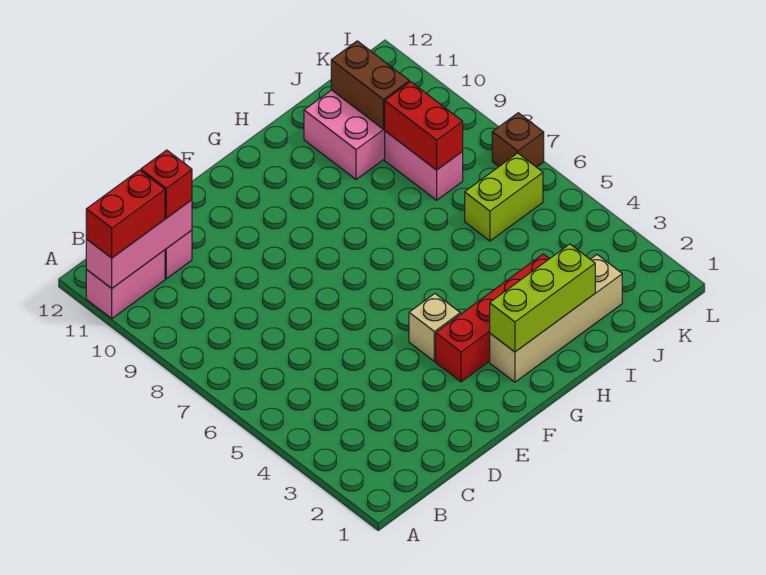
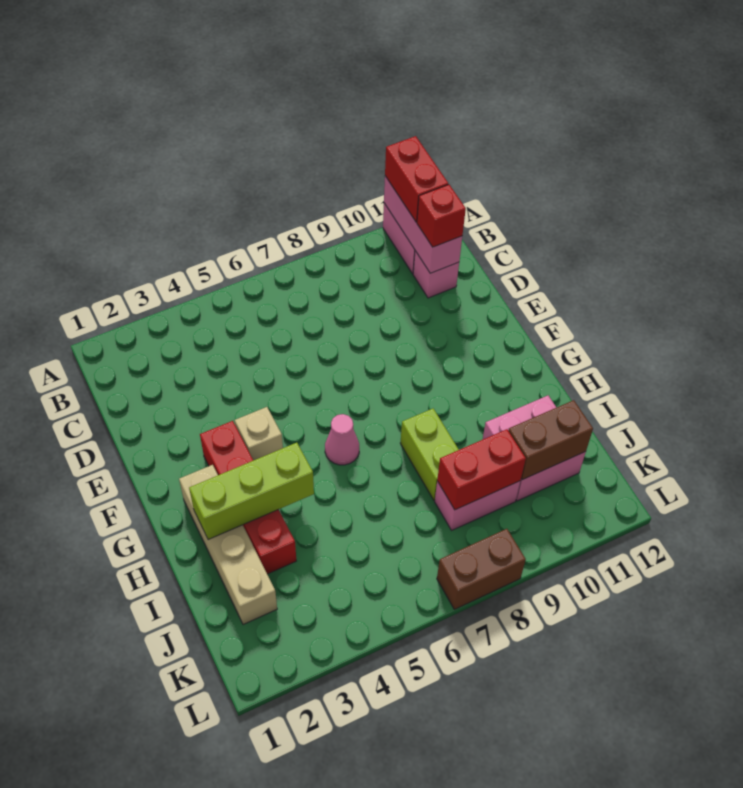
lime 1x3 brick [490,244,595,352] -> lime 1x3 brick turned to [189,443,314,540]
none -> pink 1x1 cone [325,414,359,465]
lime 1x2 brick [465,153,543,241] -> lime 1x2 brick moved to [400,409,459,500]
brown 1x1 brick [492,113,544,167] -> brown 1x2 brick [437,529,526,609]

